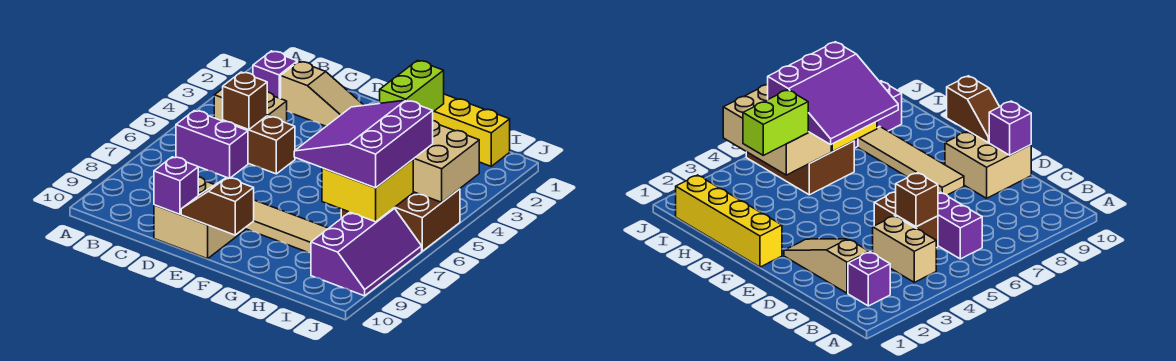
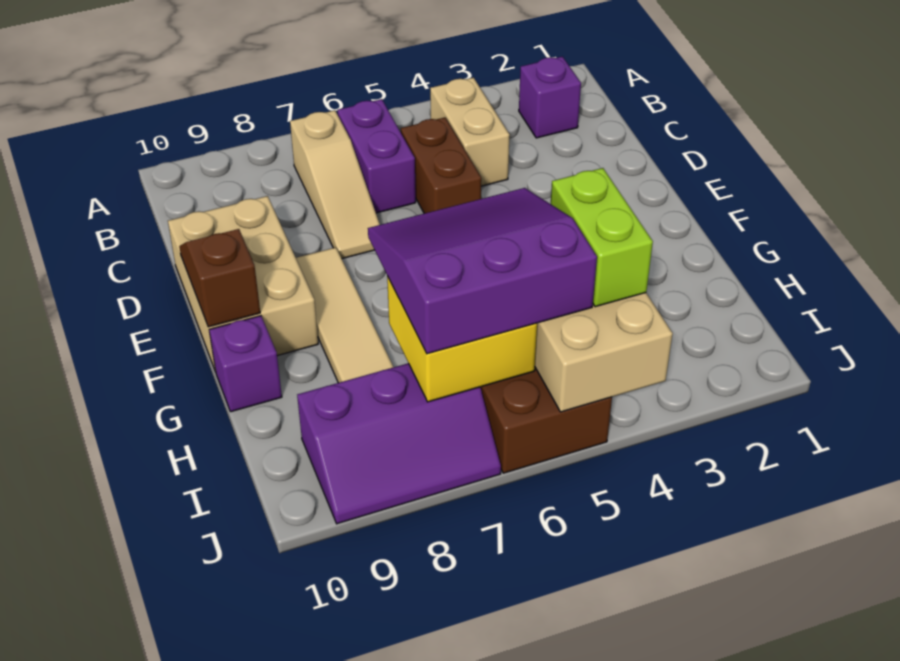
tan 1x3 slope [281,62,364,126] -> tan 1x3 slope moved to [290,110,380,259]
brown 1x1 brick [223,72,267,130] -> none
tan 2x2 brick [154,177,245,259] -> tan 2x3 brick [168,196,318,372]
purple 1x1 brick [154,157,198,214] -> purple 1x1 brick moved to [209,316,282,412]
yellow 1x4 brick [433,94,510,166] -> none
lime 1x2 brick [380,60,444,112] -> lime 1x2 brick turned to [551,168,653,307]

